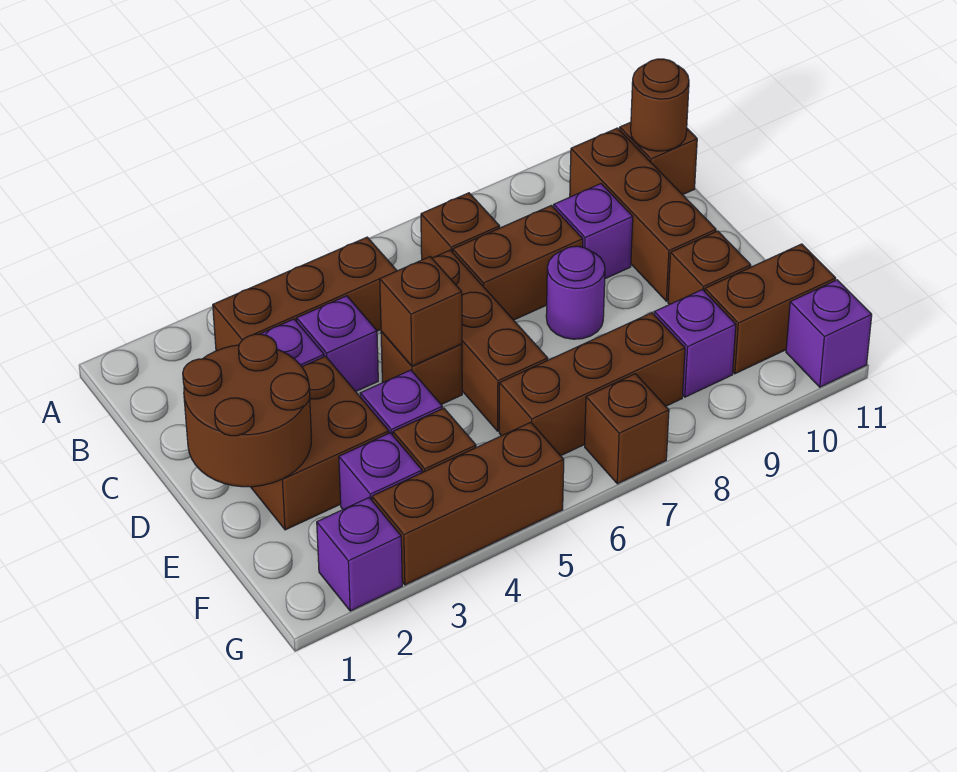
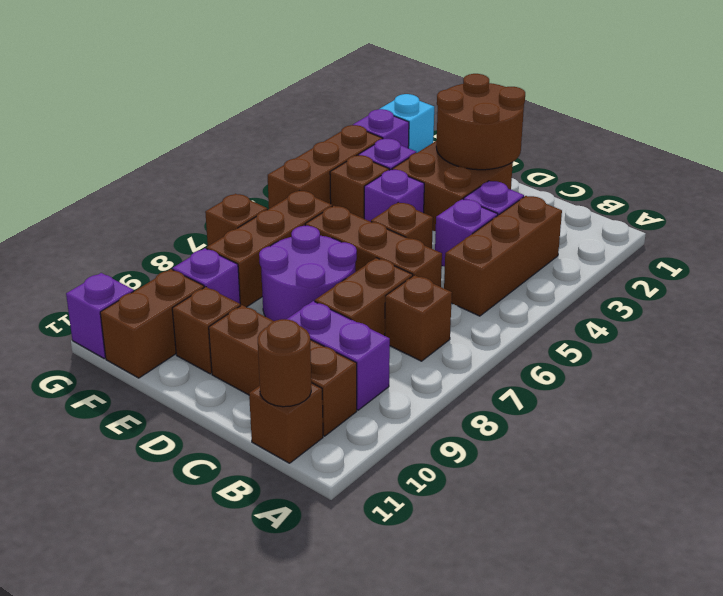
purple 1x1 brick [554,184,633,279] -> purple 1x2 brick [288,301,390,410]
brown 1x1 brick [380,257,462,366] -> none
purple 1x1 round brick [546,246,605,339] -> purple 2x2 round brick [259,226,357,321]
none -> cyan 1x1 brick [380,94,434,153]

